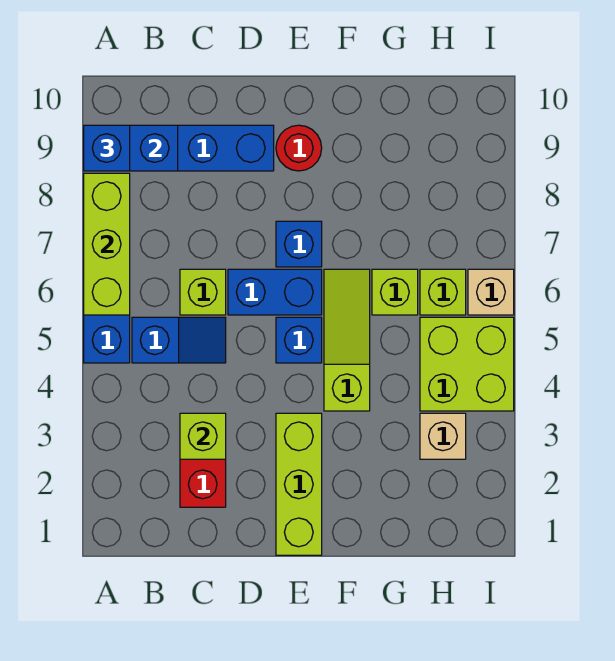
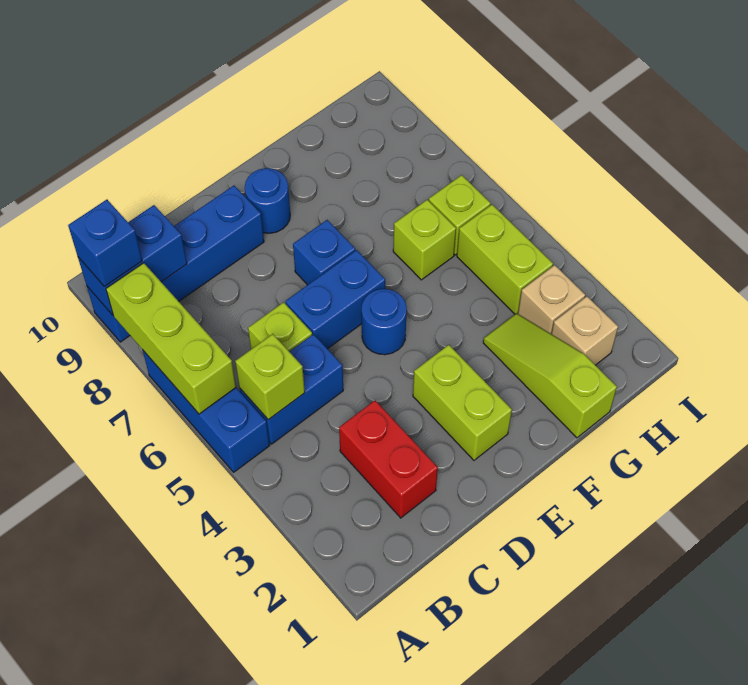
blue 1x2 slope [132,317,226,363] -> blue 1x2 brick [240,334,343,444]
lime 1x1 brick [180,413,226,459] -> lime 1x1 brick moved to [235,334,305,420]
lime 1x3 brick [276,413,322,555] -> lime 1x2 brick [413,345,512,460]
blue 1x1 brick [276,317,322,363] -> blue 1x1 round brick [362,289,407,355]
red 1x1 round brick [276,125,322,171] -> blue 1x1 round brick [245,168,290,233]
lime 1x3 slope [324,269,370,411] -> lime 1x3 slope moved to [483,313,617,438]
lime 2x2 brick [420,317,514,411] -> lime 1x2 brick [457,205,553,314]
tan 1x1 brick [468,269,514,315] -> tan 1x1 brick moved to [552,296,618,365]

